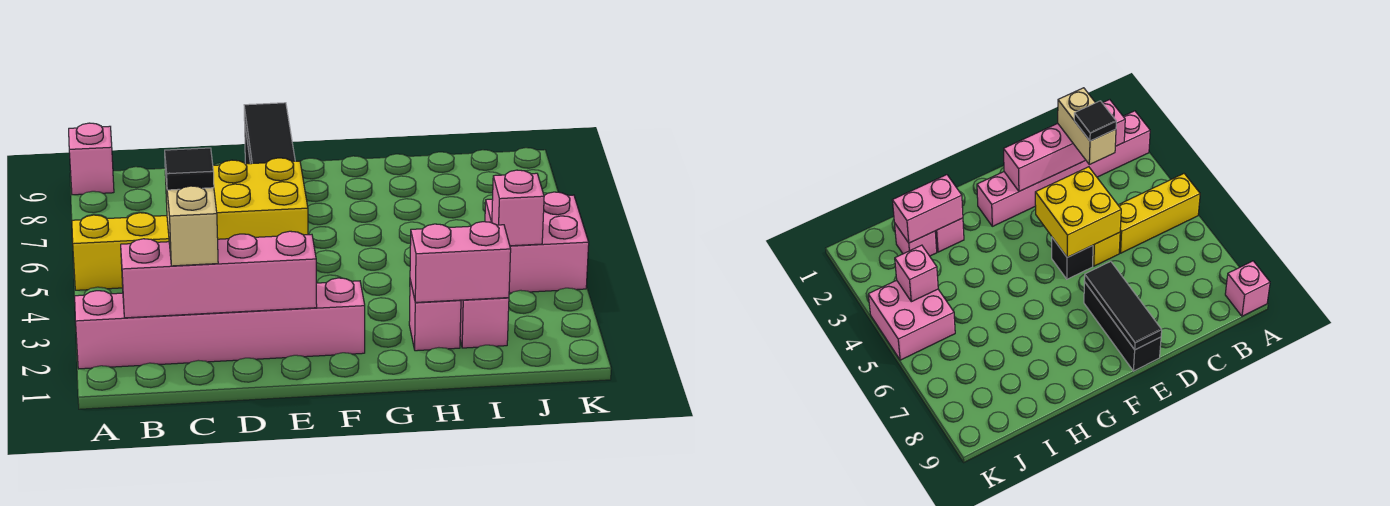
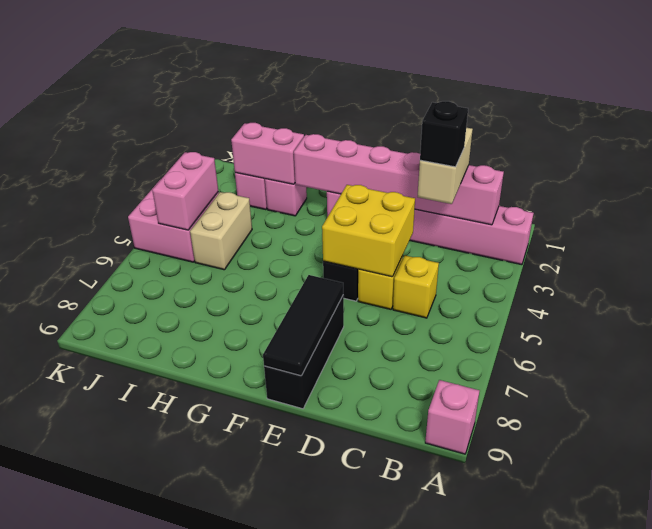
yellow 1x3 brick [72,213,169,290] -> yellow 1x1 brick [393,255,439,318]
pink 1x4 brick [121,231,317,318] -> pink 1x6 brick [294,134,504,225]
black 1x1 tile [165,148,214,190] -> black 1x1 brick [420,101,468,167]
none -> tan 1x2 brick [190,192,252,270]
pink 1x1 brick [492,170,544,246] -> pink 1x2 brick [152,152,218,230]

